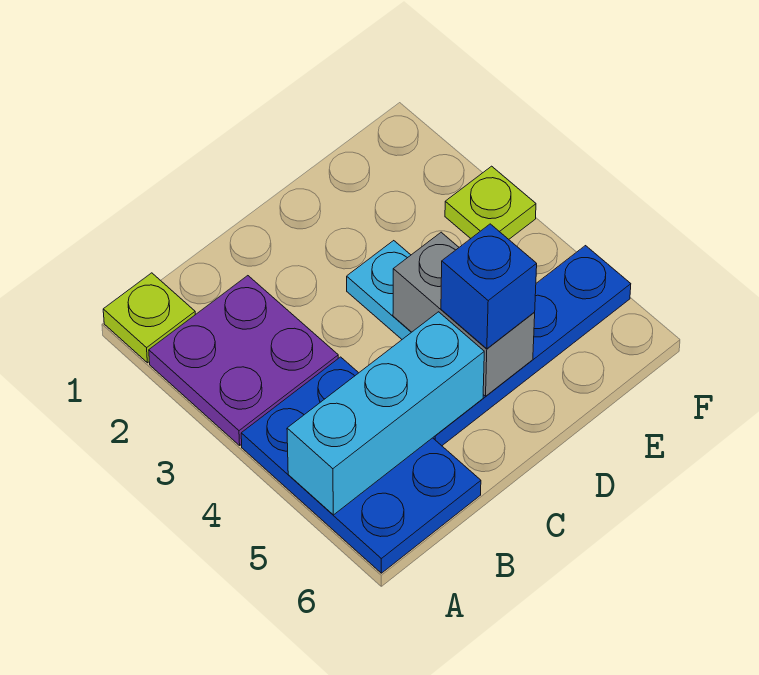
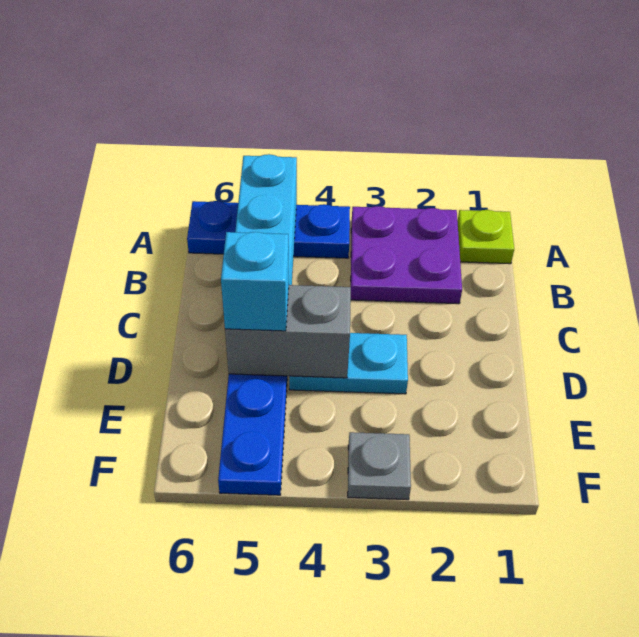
blue 2x3 plate [241,357,481,573] -> blue 1x3 plate [187,201,350,258]
blue 1x1 brick [441,224,537,349] -> cyan 1x1 brick [221,232,289,331]
lime 1x1 plate [445,166,536,239] -> grey 1x1 plate [348,432,411,500]

